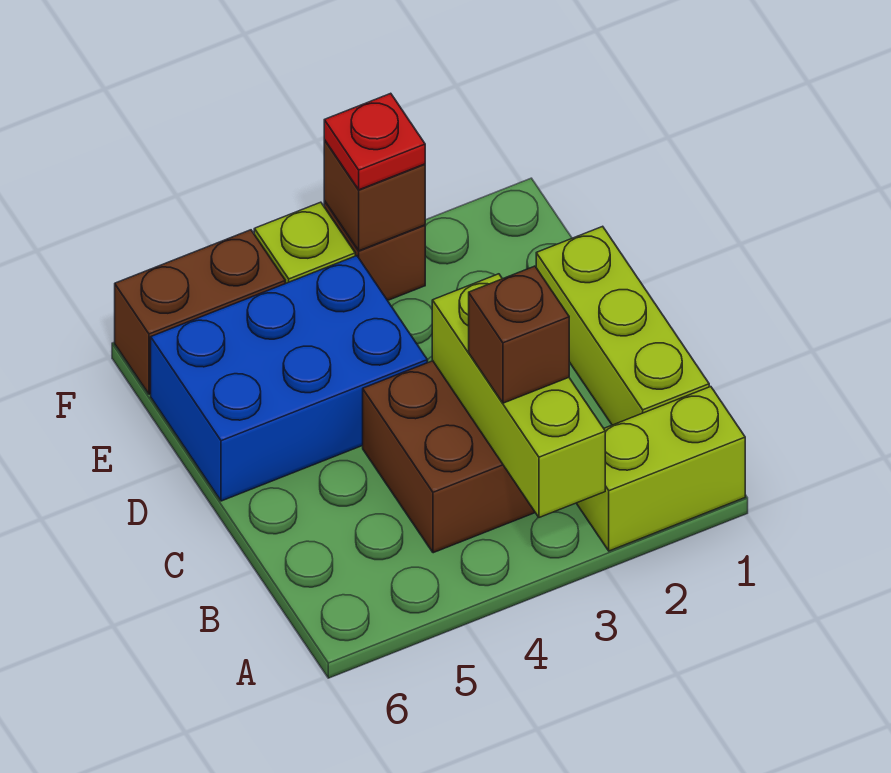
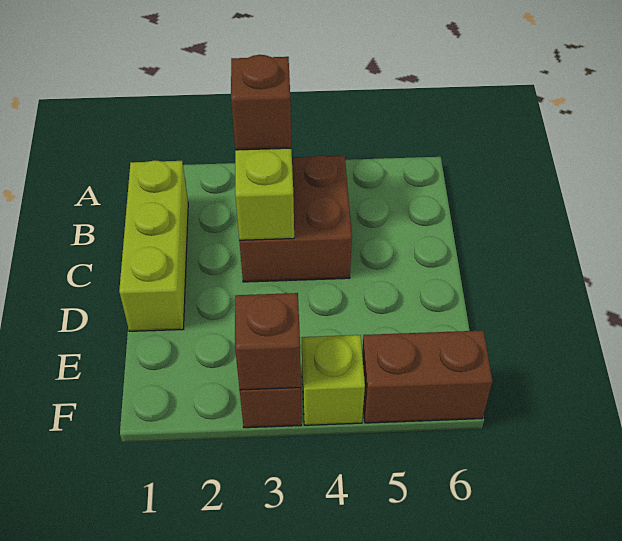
lime 1x2 brick [577,387,745,551] -> none
blue 2x3 brick [151,256,427,501] -> none
red 1x1 plate [324,93,425,190] -> none

